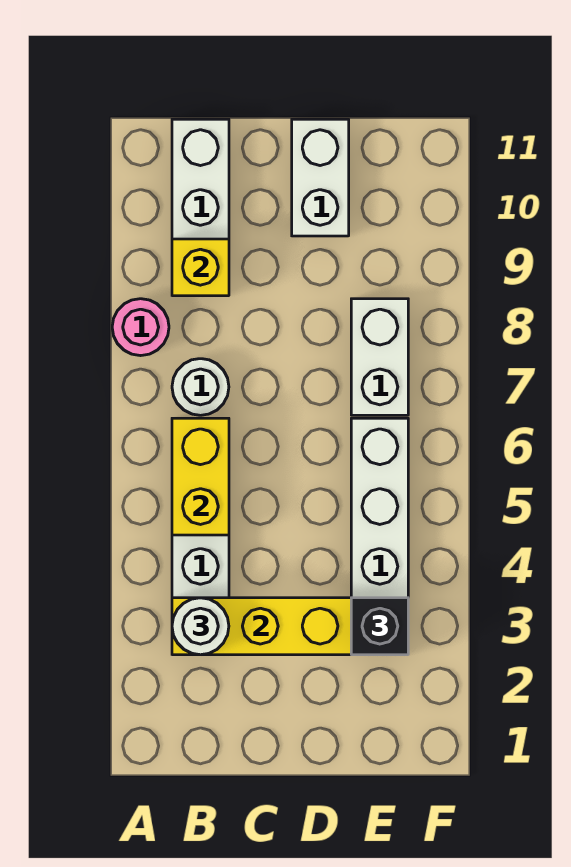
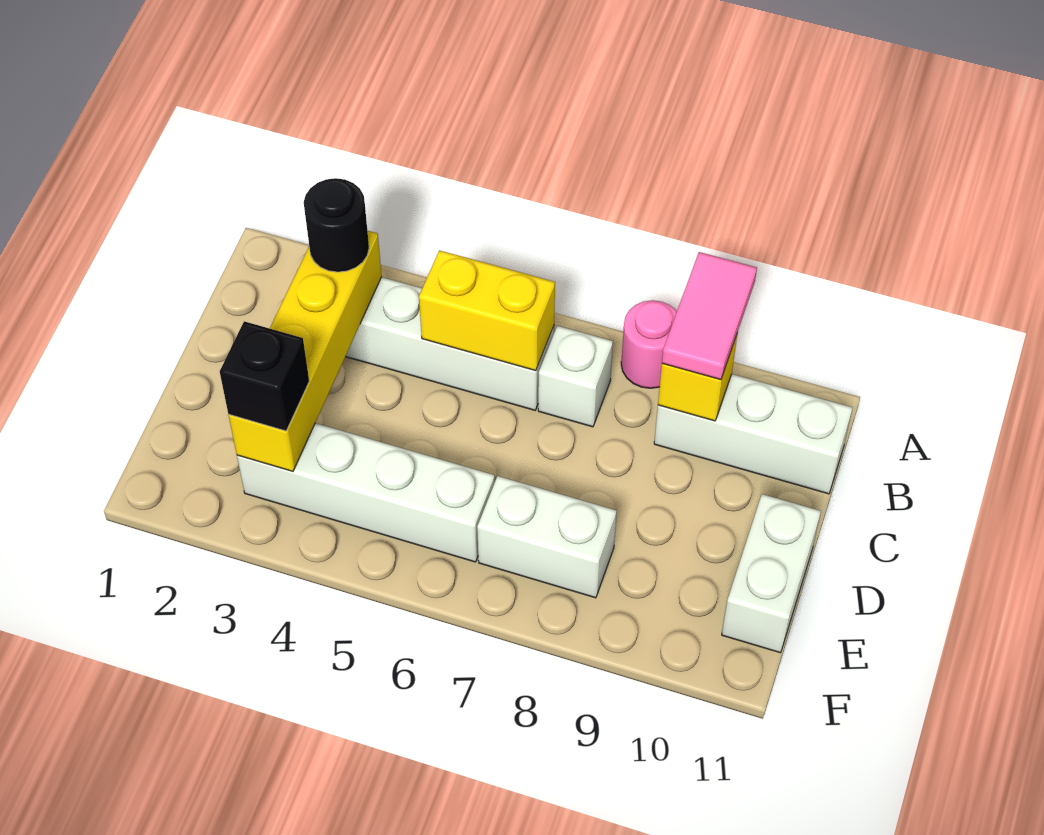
none -> pink 1x2 tile [662,252,757,380]
white 1x1 round brick [172,598,229,655] -> black 1x1 round brick [304,178,369,272]
white 1x1 round brick [172,359,229,415] -> white 1x1 brick [538,326,613,427]
white 1x2 brick [292,119,349,236] -> white 1x2 brick turned to [722,494,821,653]

